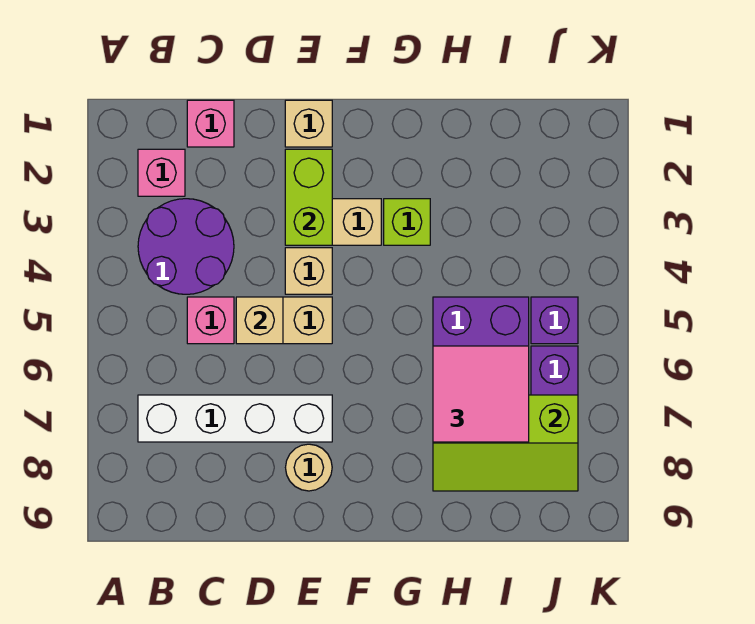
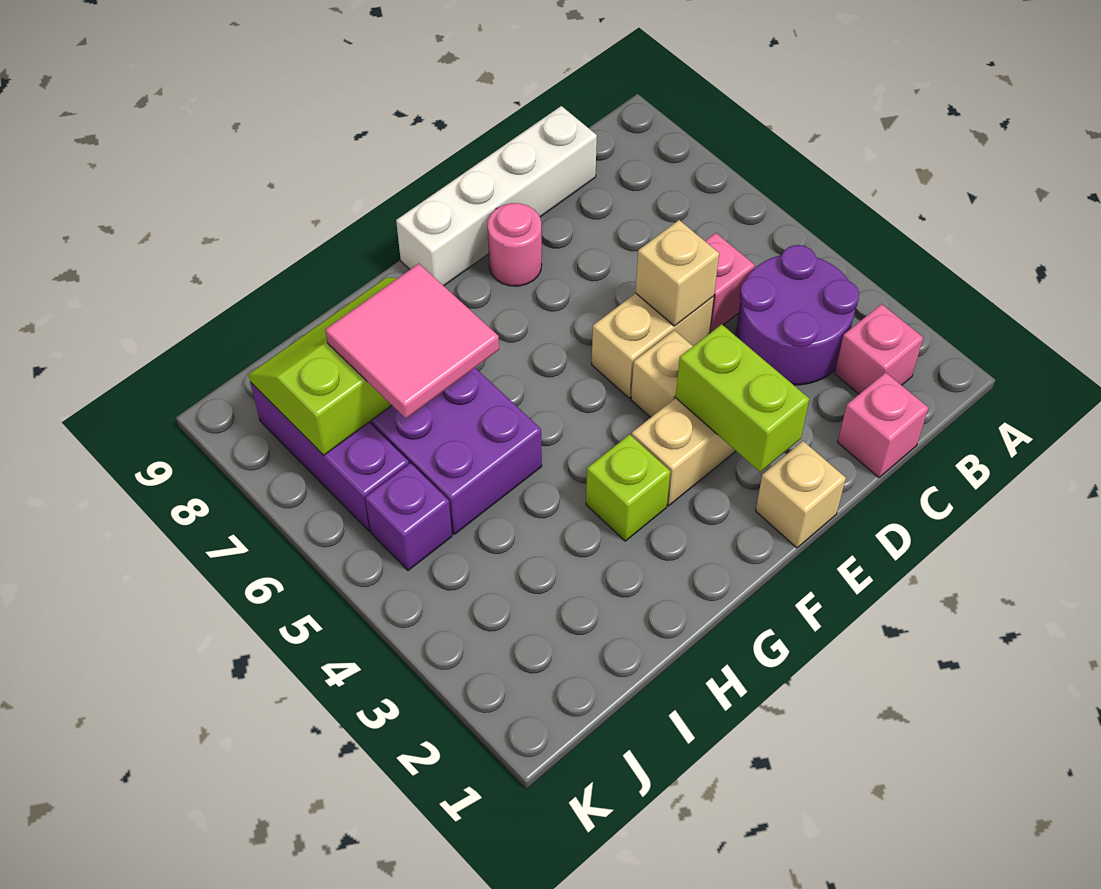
white 1x4 brick [138,395,332,442] -> white 1x4 brick moved to [396,106,597,286]
tan 1x1 round brick [286,444,332,491] -> pink 1x1 round brick [488,203,542,286]

